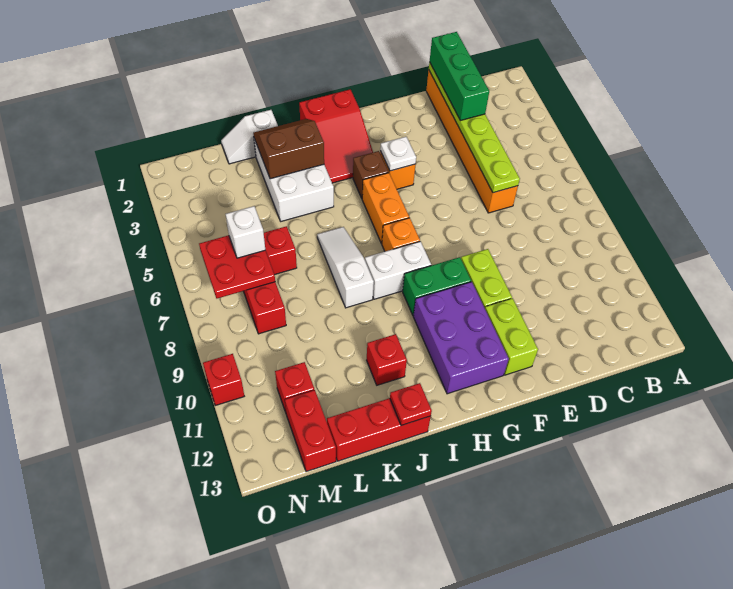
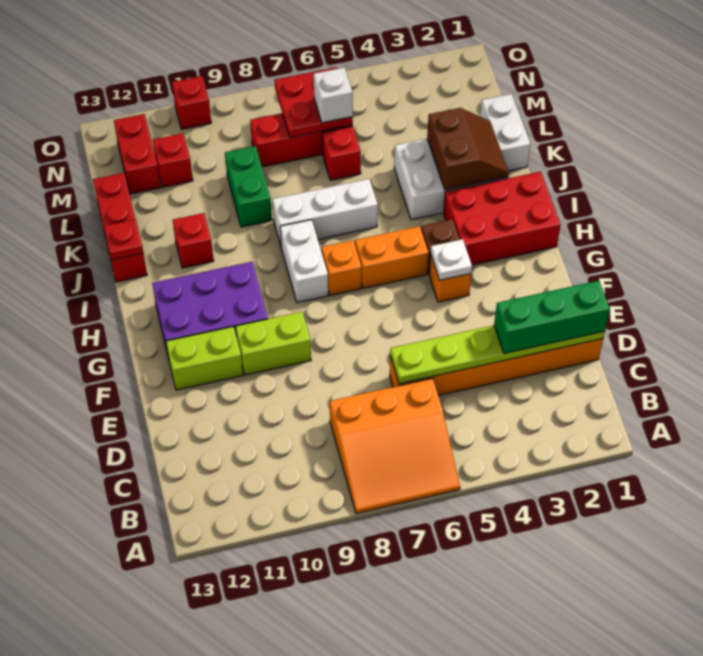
none -> orange 3x3 slope [330,378,460,514]
green 1x2 brick [403,257,471,316] -> green 1x2 brick moved to [225,146,272,227]
red 2x3 slope [299,89,373,183] -> red 2x3 brick [444,172,561,265]
white 1x3 slope [317,227,374,308] -> white 1x3 brick [273,179,378,245]
white 1x2 slope [221,110,278,164] -> white 1x2 brick [480,94,530,171]
red 1x2 brick [285,390,336,472] -> red 1x2 brick turned to [114,114,161,194]

